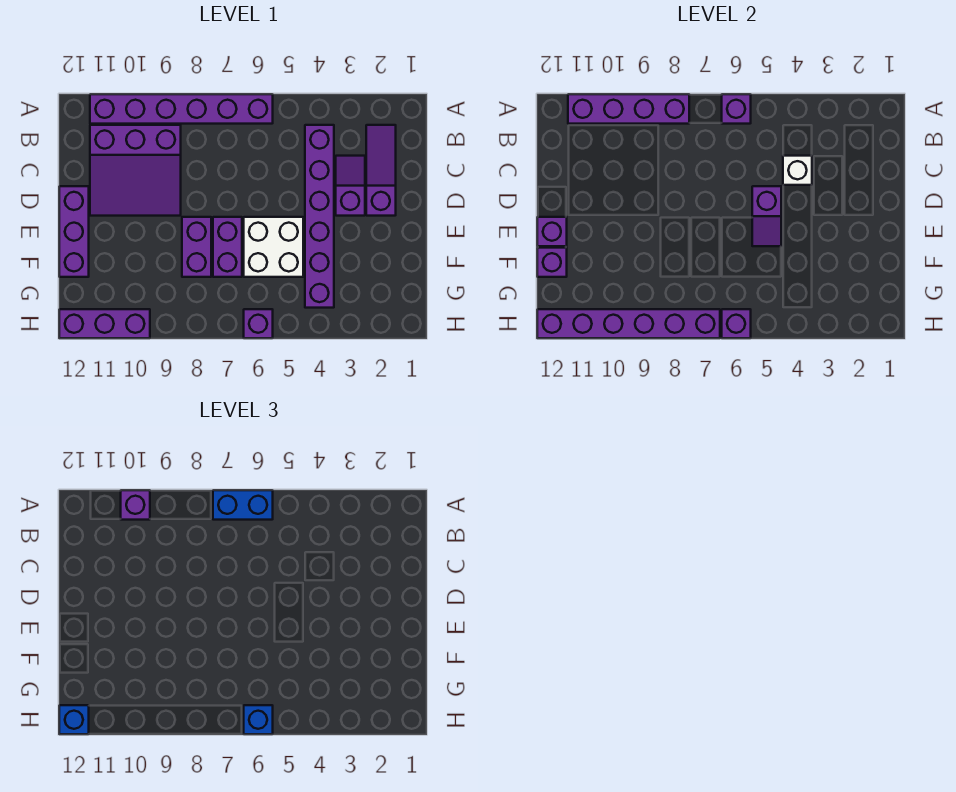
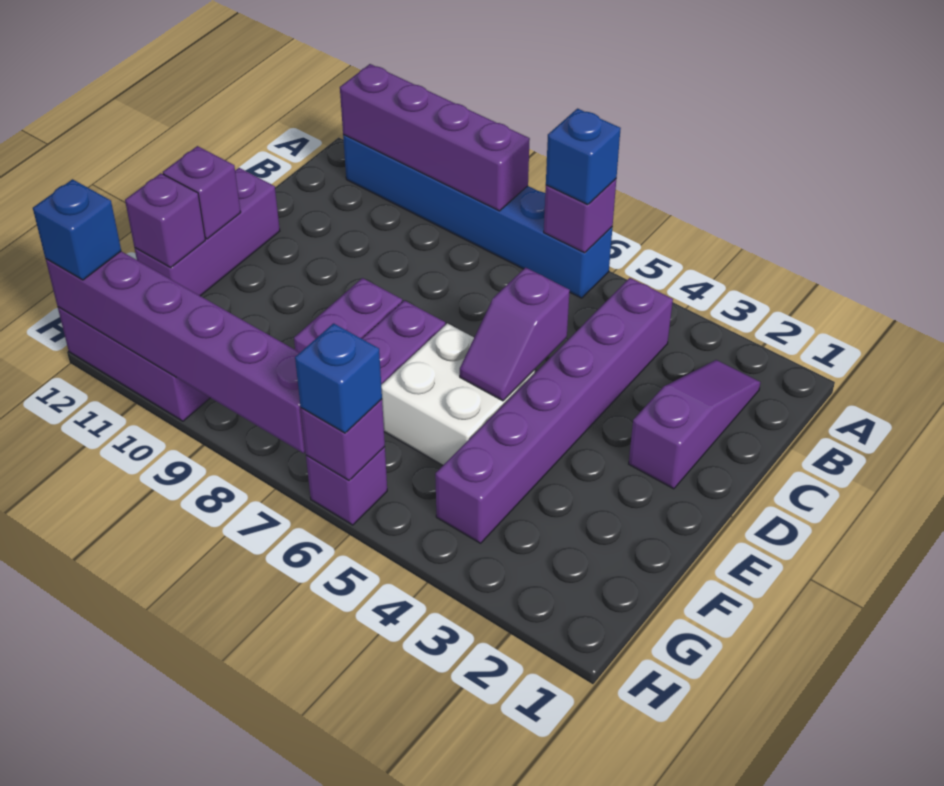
purple 1x6 brick [90,94,273,124] -> blue 1x6 brick [343,135,612,298]
blue 1x2 brick [213,490,273,520] -> blue 1x1 brick [546,109,621,205]
purple 1x1 brick [121,490,150,520] -> none
purple 3x3 slope [90,125,181,216] -> none
purple 1x2 slope [336,156,365,216] -> none
white 1x1 brick [783,156,812,185] -> none

